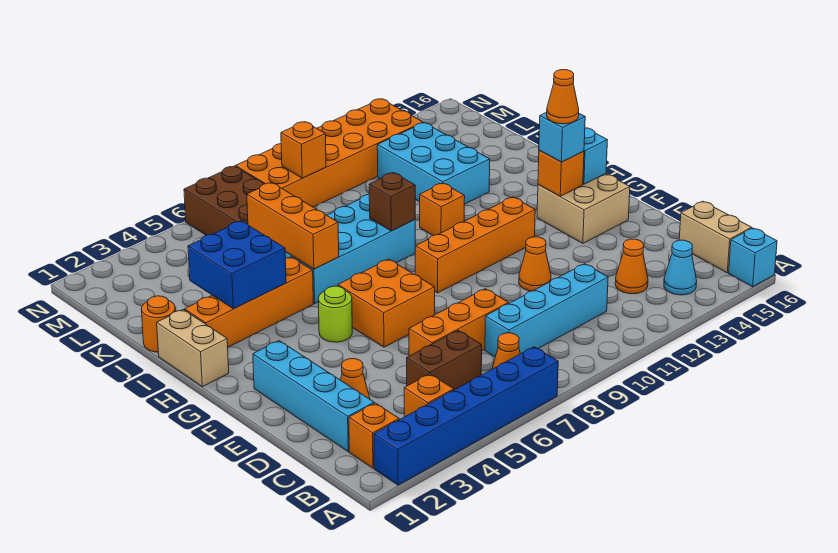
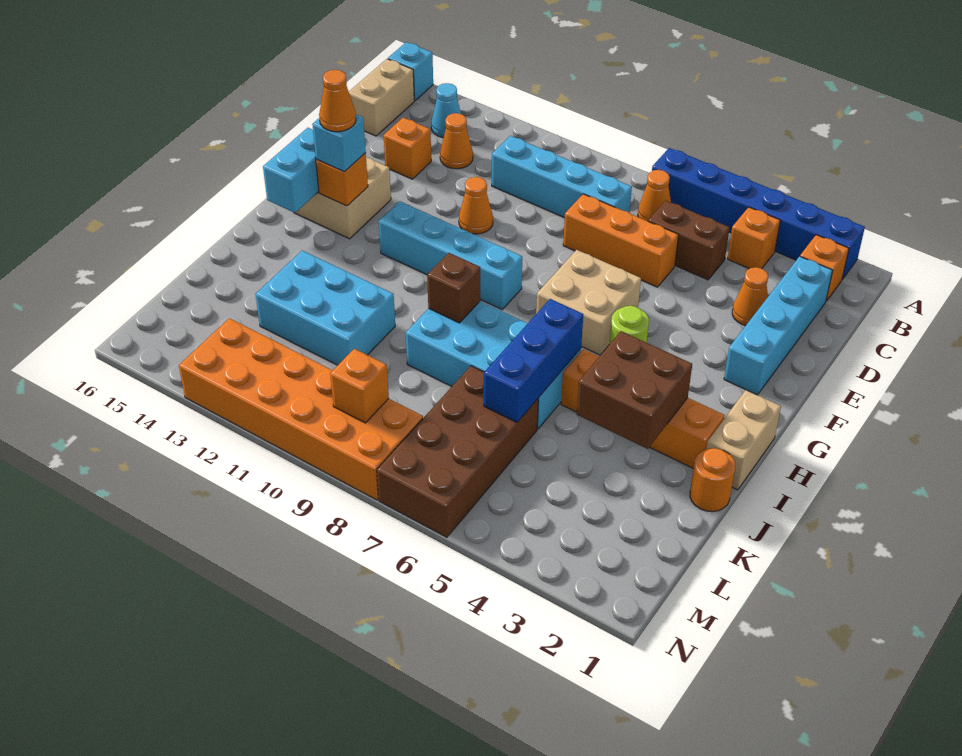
orange 2x2 brick [338,259,435,347] -> tan 2x2 brick [536,250,641,355]
orange 1x4 brick [415,197,535,293] -> cyan 1x4 brick [379,201,522,310]
blue 2x2 brick [188,221,286,309] -> brown 2x2 brick [577,331,692,449]
orange 1x3 brick [247,182,339,269] -> blue 1x3 brick [484,299,583,422]
orange 1x1 brick [420,183,465,235] -> orange 1x1 brick moved to [384,118,431,179]
cyan 2x3 brick [377,123,490,204] -> cyan 2x3 brick turned to [255,251,395,365]

